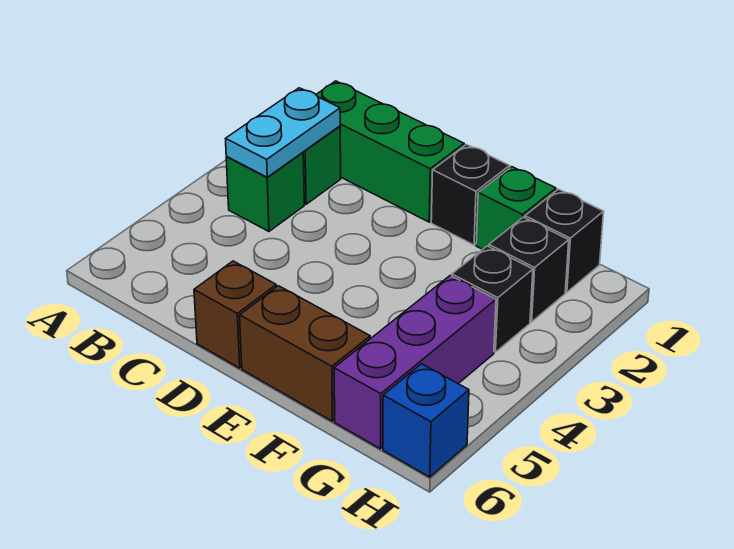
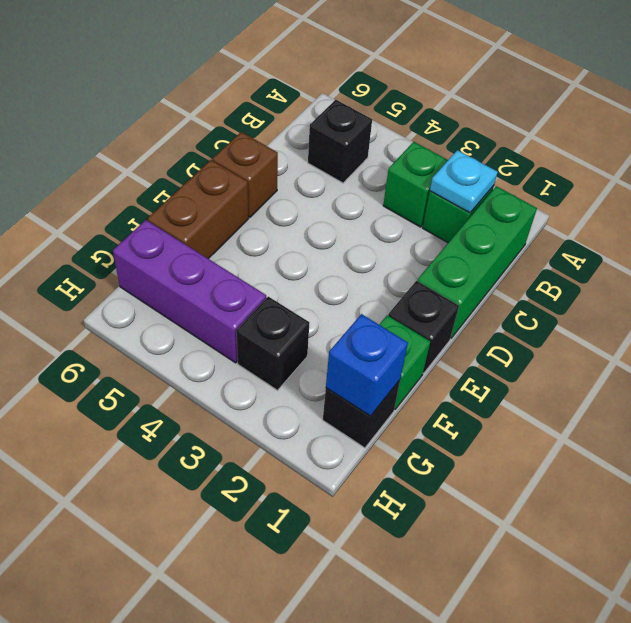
cyan 1x2 plate [226,88,340,177] -> cyan 1x1 plate [430,150,498,213]
black 1x1 brick [489,217,569,322] -> black 1x1 brick moved to [308,100,372,183]
blue 1x1 brick [383,364,469,477] -> blue 1x1 brick moved to [326,314,408,416]

